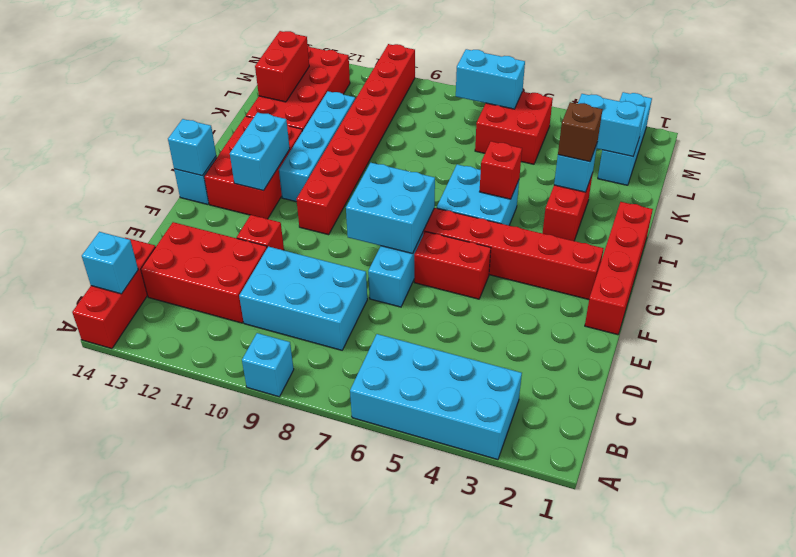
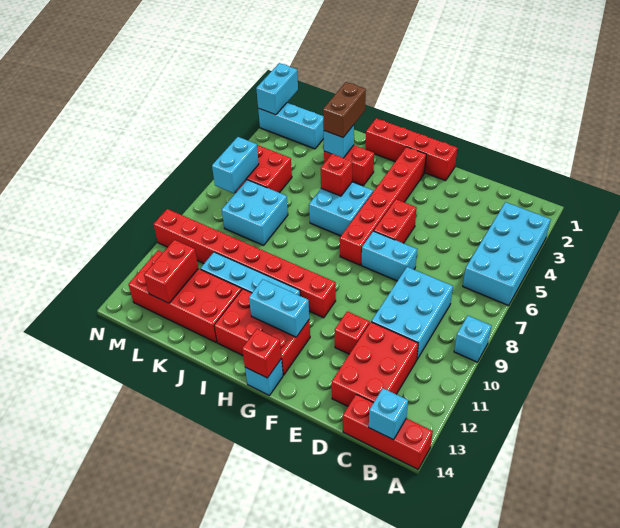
cyan 2x2 brick [346,163,435,254] -> cyan 2x2 brick moved to [222,180,288,245]
cyan 1x1 brick [168,119,216,176] -> red 1x1 brick [242,329,281,378]
brown 1x1 brick [558,102,603,162] -> brown 1x2 brick [323,82,366,138]
red 1x2 brick [255,31,309,102] -> red 1x2 brick turned to [144,240,198,303]
cyan 1x2 brick [578,94,645,156] -> cyan 1x2 brick moved to [256,63,298,115]

